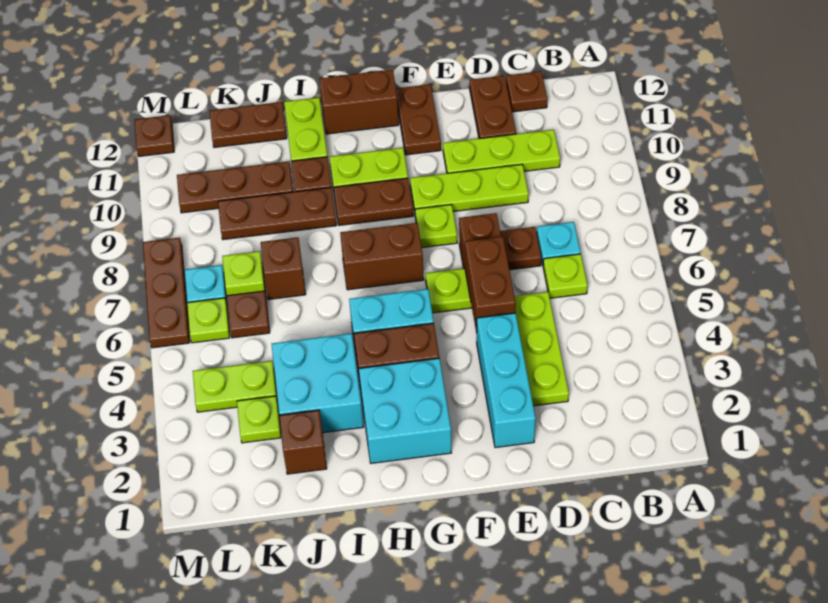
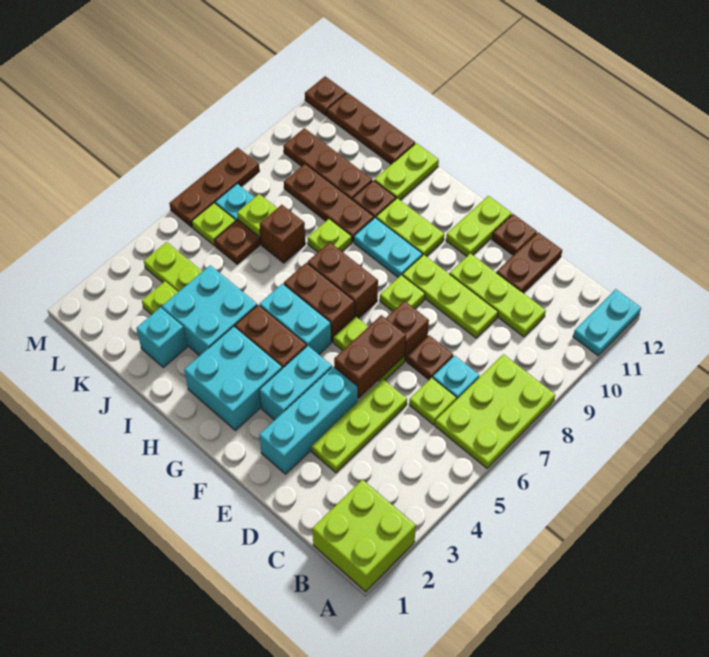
none -> lime 2x2 brick [312,480,416,592]
none -> lime 2x3 plate [435,354,555,468]
none -> cyan 1x2 plate [573,289,641,356]
brown 1x1 plate [506,71,547,112] -> brown 1x1 plate moved to [492,214,537,255]
none -> cyan 1x2 brick [259,346,332,420]
brown 1x2 plate [396,84,441,155] -> lime 1x2 plate [446,196,512,256]
brown 1x2 plate [333,178,413,225] -> cyan 1x2 plate [354,218,422,277]
brown 1x2 brick [319,70,399,134] -> brown 1x2 brick moved to [284,263,355,342]
none -> lime 1x1 plate [308,219,352,252]
brown 1x1 brick [279,410,327,474] -> cyan 1x1 brick [136,307,187,368]
brown 1x2 plate [209,102,287,147] -> brown 1x3 plate [327,93,415,164]

